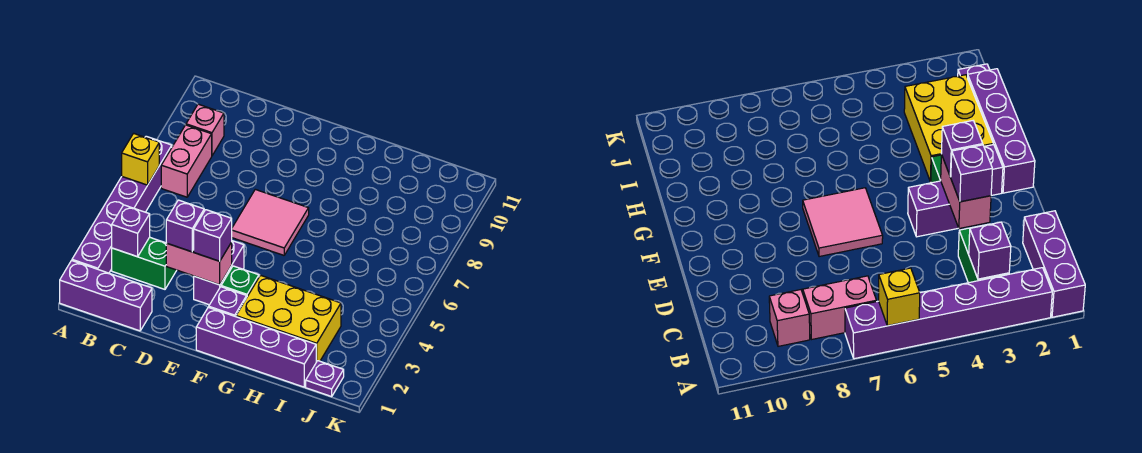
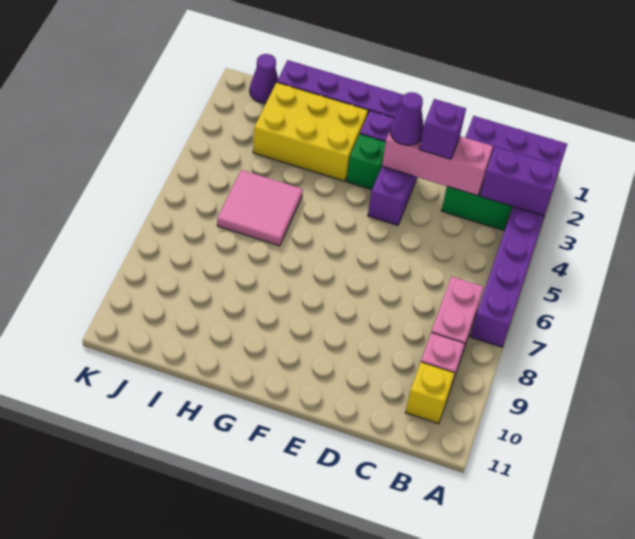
yellow 1x1 brick [122,133,159,185] -> yellow 1x1 brick moved to [405,362,455,424]
purple 1x1 brick [112,205,150,257] -> purple 1x2 brick [480,147,560,216]
pink 1x2 brick [166,242,232,285] -> pink 1x3 brick [382,132,493,196]
purple 1x1 brick [194,210,232,261] -> purple 1x1 cone [390,92,424,145]
pink 2x2 tile [232,189,309,255] -> pink 2x2 tile moved to [217,170,303,246]
purple 1x1 plate [306,361,344,397] -> purple 1x1 cone [250,54,278,103]

